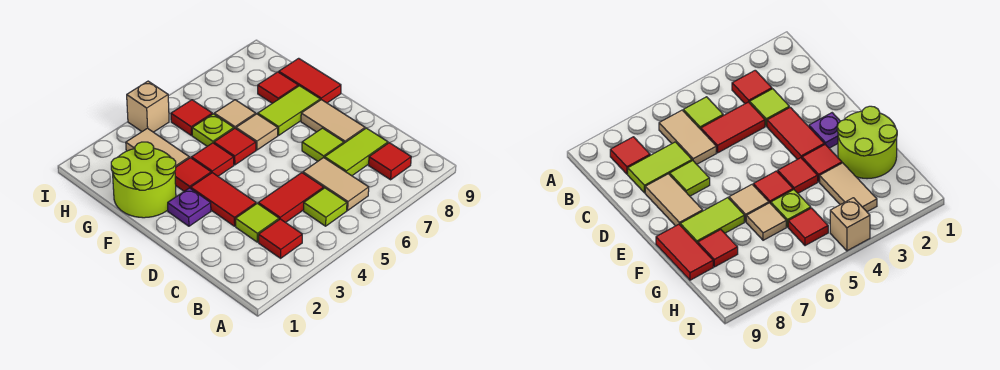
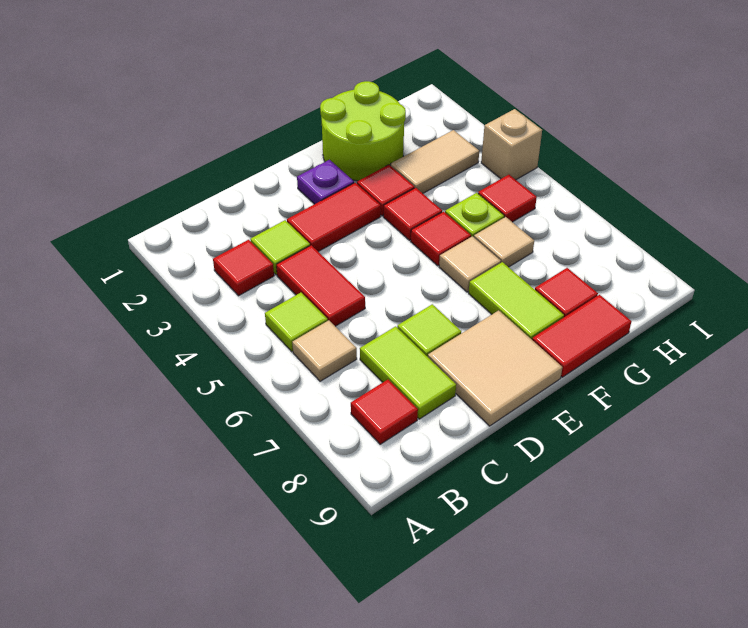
tan 1x2 tile [303,158,369,210] -> tan 1x1 tile [292,320,357,381]
tan 1x2 tile [301,100,365,143] -> tan 2x2 tile [428,310,563,426]

